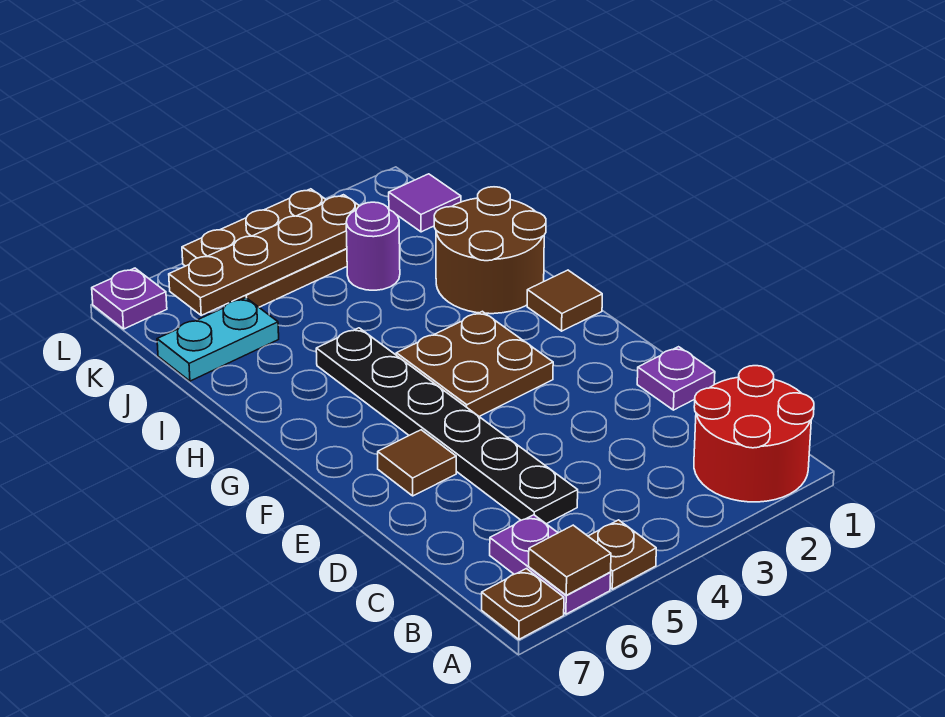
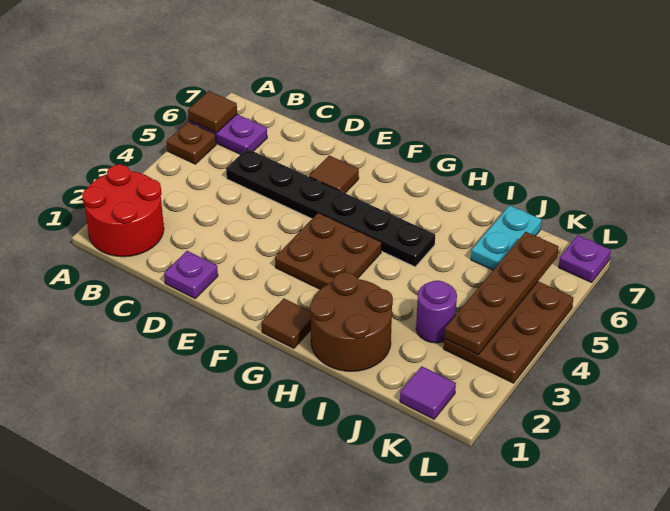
brown 1x1 plate [482,569,564,639] -> none

